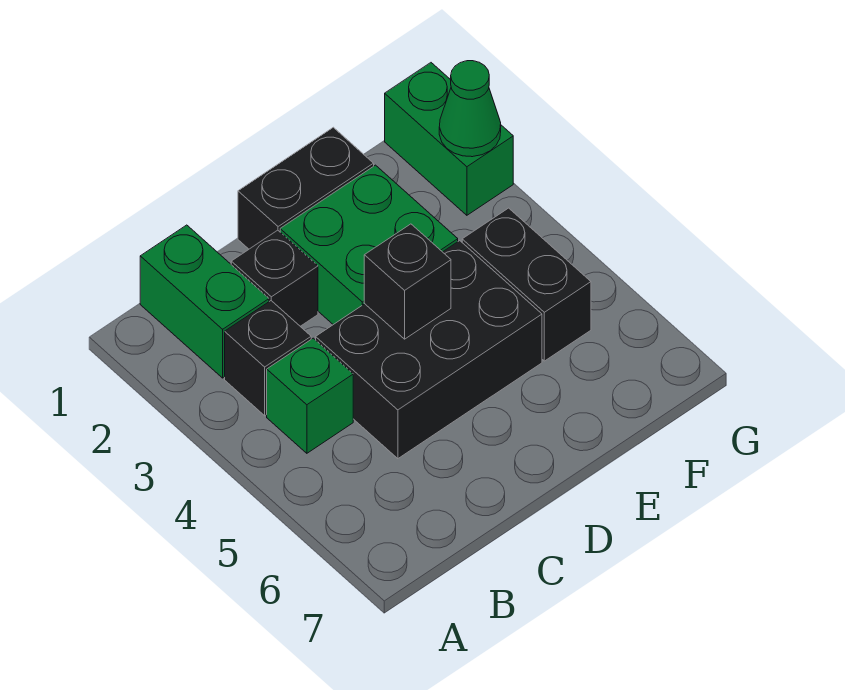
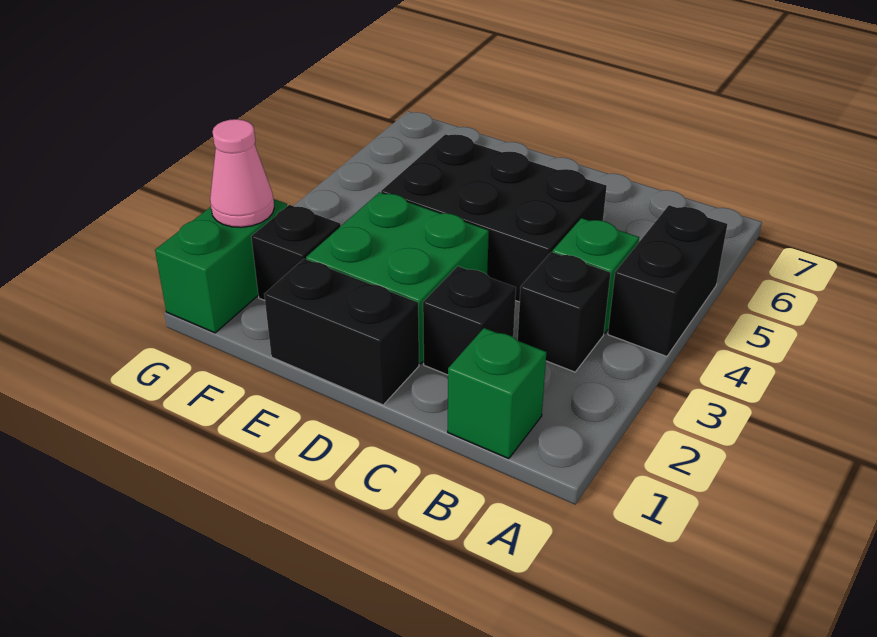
green 1x2 brick [140,225,269,378] -> green 1x1 brick [448,328,546,459]
black 1x1 brick [364,224,451,339] -> black 1x1 brick moved to [251,205,341,300]
black 1x2 brick [462,208,591,361] -> black 1x2 brick moved to [608,205,727,356]
green 1x1 cone [439,61,501,157] -> pink 1x1 cone [210,119,274,227]

